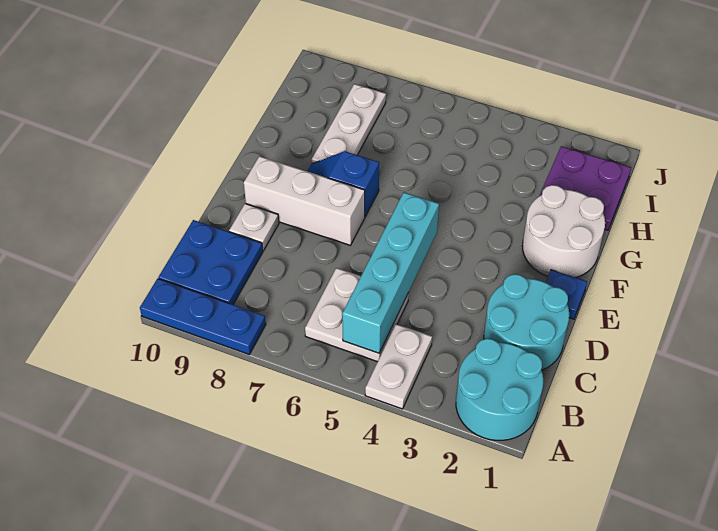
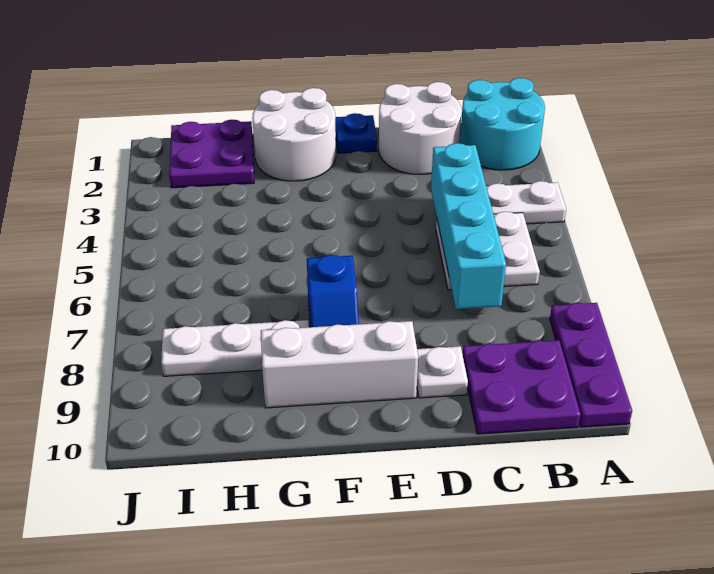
blue 1x3 plate [140,279,266,354] -> purple 1x3 plate [550,303,632,427]
cyan 1x4 brick [342,192,439,353] -> cyan 1x4 brick turned to [431,143,506,309]
blue 2x2 plate [158,220,263,304] -> purple 2x2 plate [462,340,580,434]
cyan 2x2 round brick [484,274,569,370] -> white 2x2 round brick [379,82,462,174]
white 1x3 brick [244,156,365,245] -> white 1x3 brick turned to [261,321,418,408]

